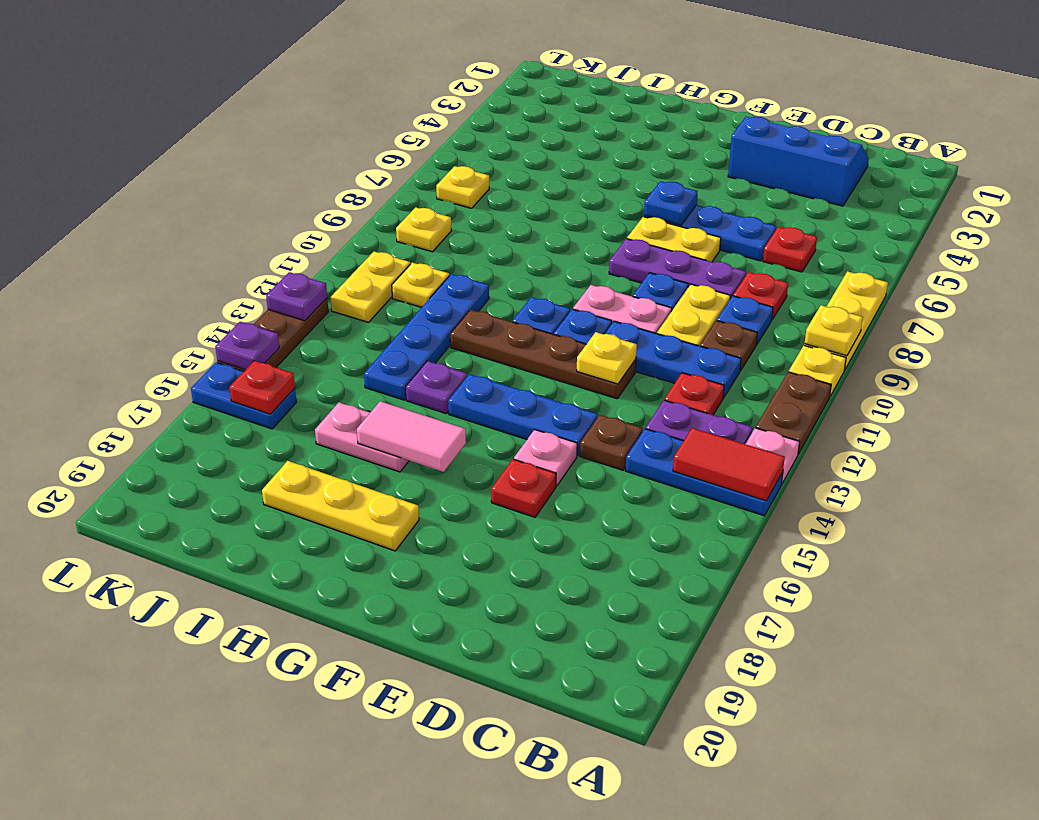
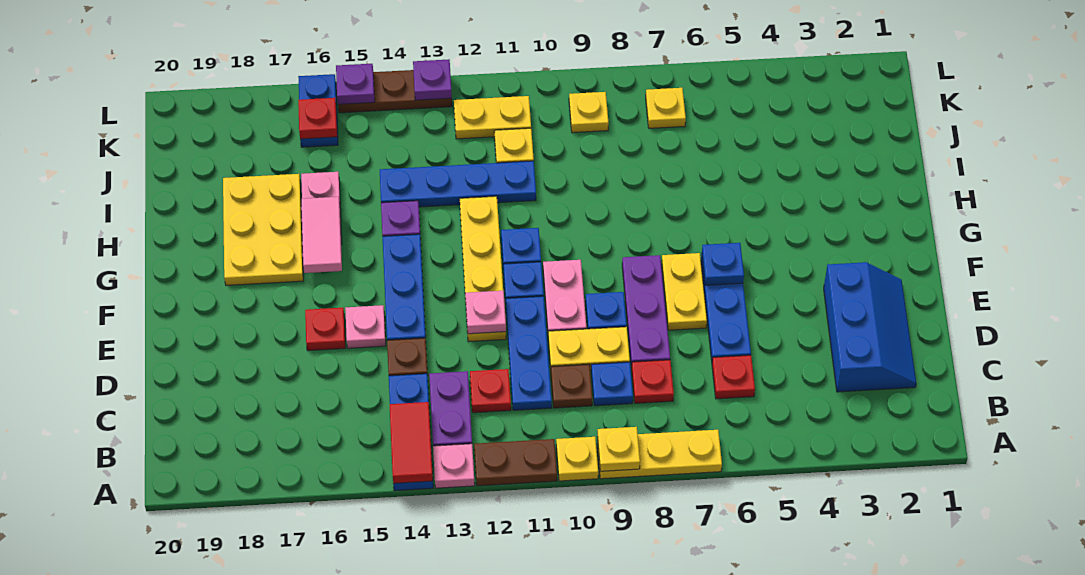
brown 1x4 plate [450,310,636,399] -> yellow 1x4 plate [460,196,506,342]
yellow 1x1 plate [577,332,637,384] -> pink 1x1 plate [465,291,506,334]
yellow 1x3 plate [262,461,419,551] -> yellow 2x3 plate [223,174,303,285]

